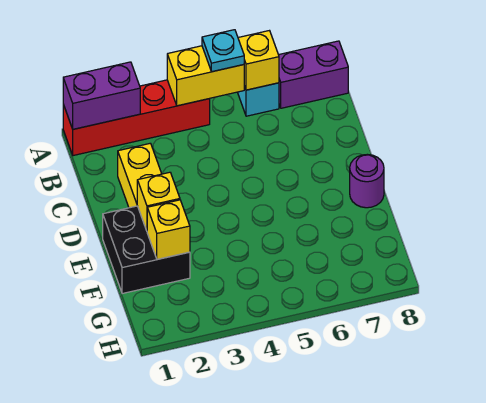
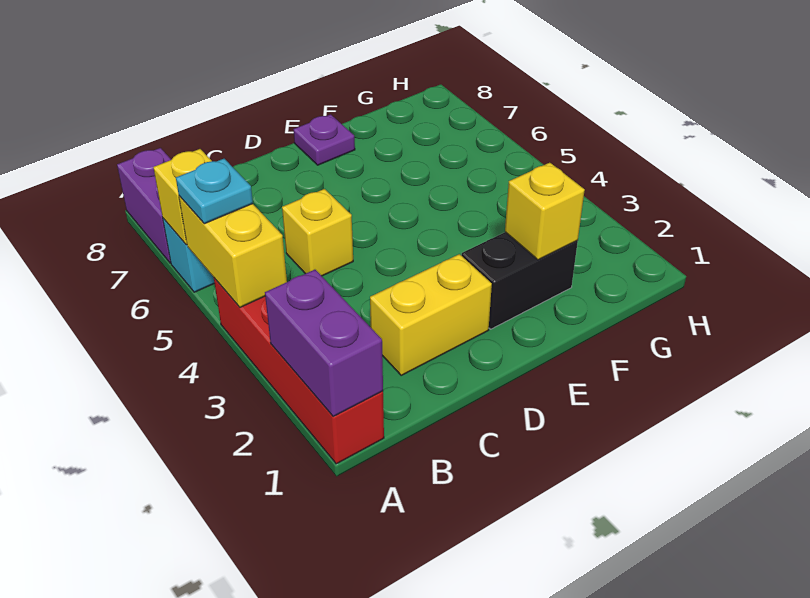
black 2x2 brick [103,206,190,294] -> black 1x2 brick [461,232,578,329]
yellow 1x1 brick [137,172,180,231] -> yellow 1x1 brick moved to [282,189,353,276]
purple 1x1 round brick [350,154,384,208] -> purple 1x1 plate [293,114,355,165]

